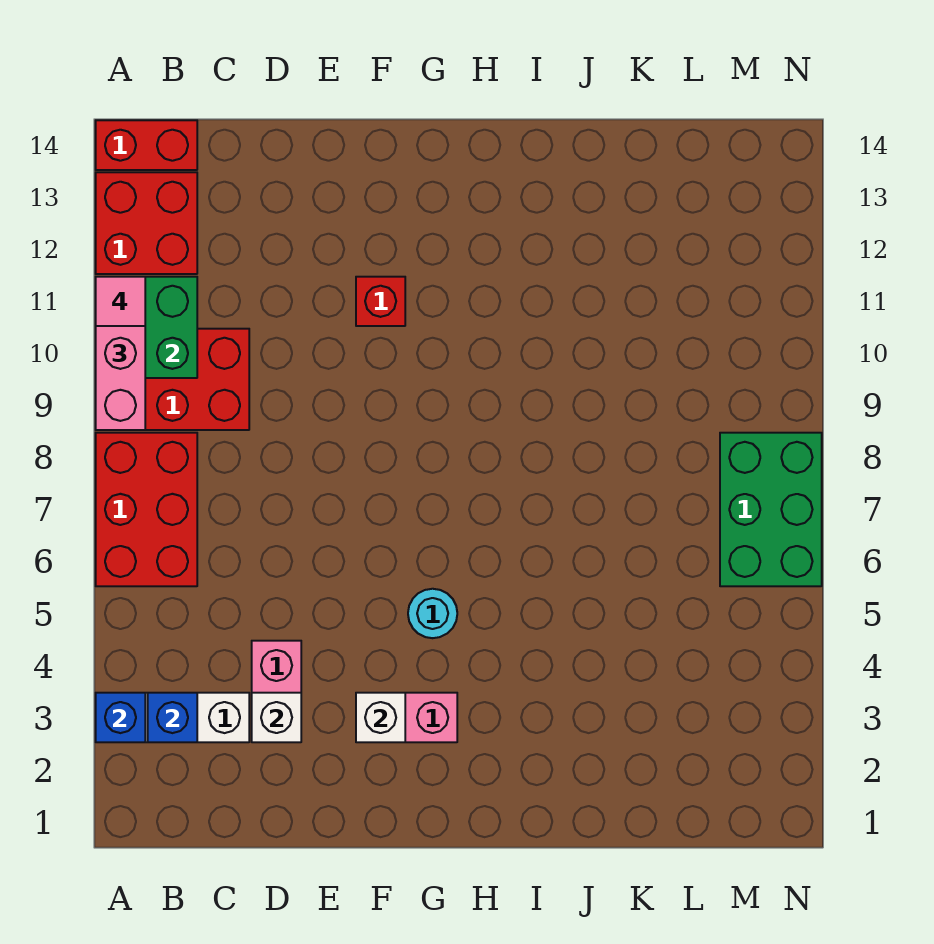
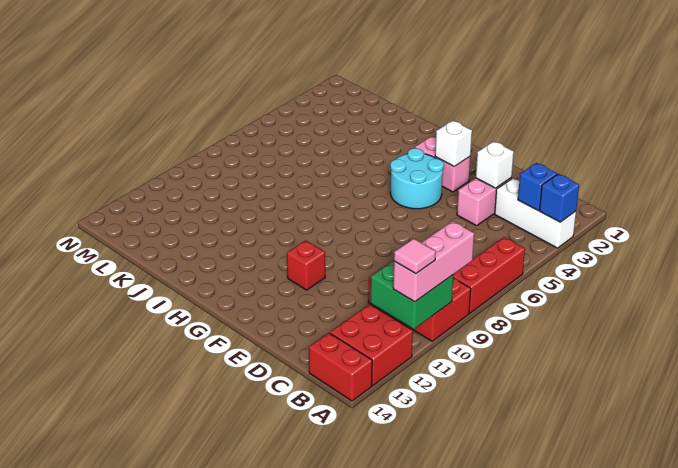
red 2x3 brick [96,433,197,586] -> red 1x3 brick [453,237,525,313]
cyan 1x1 round brick [408,589,457,638] -> cyan 2x2 round brick [390,148,444,209]
green 2x3 brick [720,433,822,586] -> none

